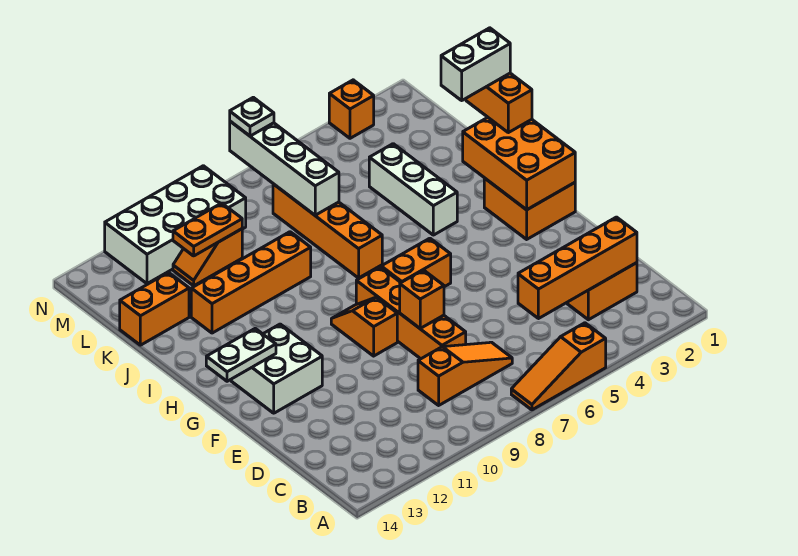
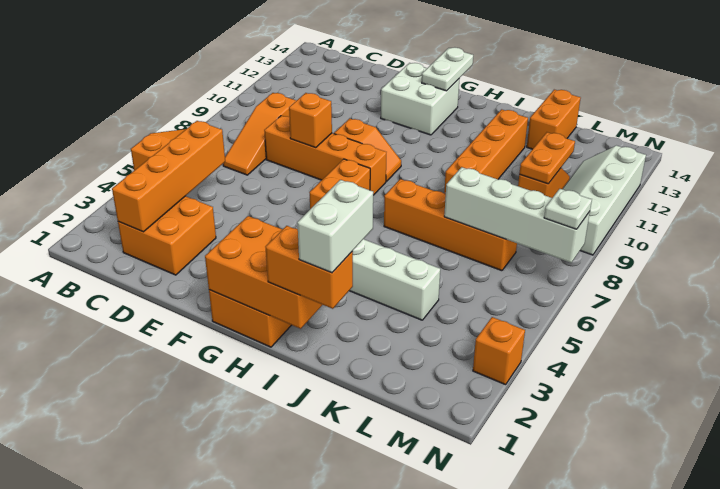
white 2x4 brick [105,166,246,284] -> white 2x4 slope [563,146,646,255]

